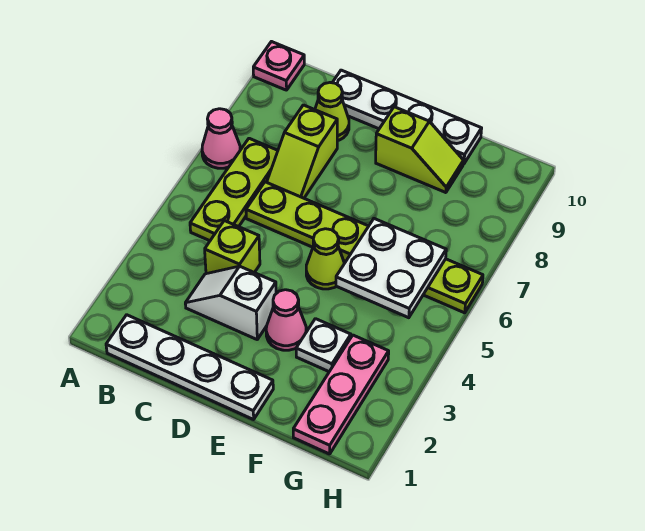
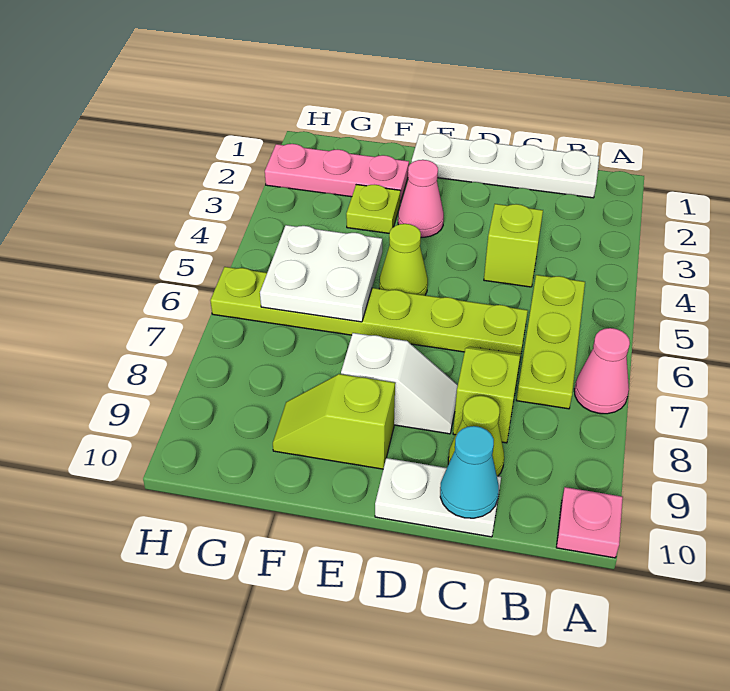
white 1x2 slope [185,266,276,339] -> white 1x2 slope moved to [341,333,458,434]
white 1x4 plate [332,70,482,164] -> white 1x2 plate [375,458,501,537]
none -> cyan 1x1 cone [440,426,499,518]
white 1x1 plate [296,319,351,372] -> lime 1x1 plate [346,185,400,233]
pink 1x3 plate [293,335,389,454] -> pink 1x3 plate turned to [265,144,409,203]

